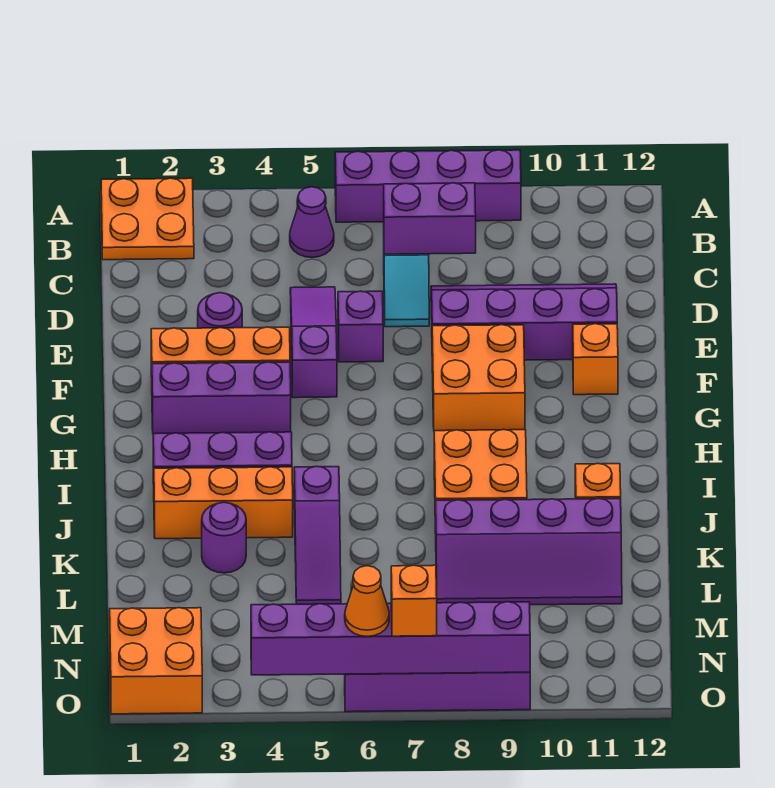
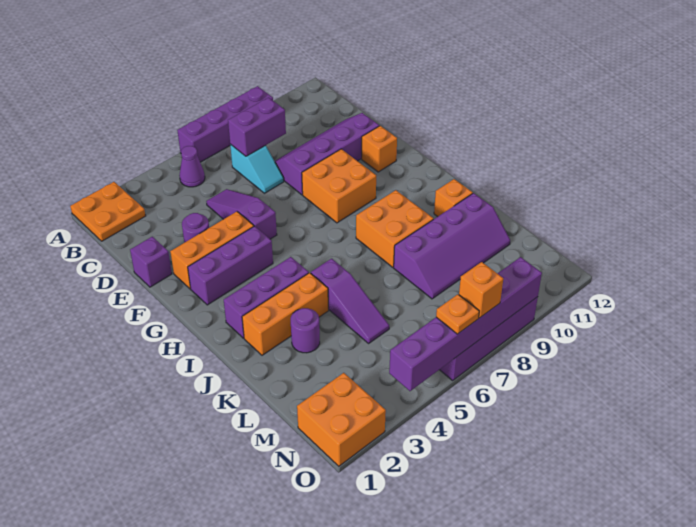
purple 1x1 brick [338,291,383,362] -> purple 1x1 brick moved to [130,237,172,287]
orange 1x1 cone [345,566,389,636] -> orange 1x1 plate [436,294,479,334]

